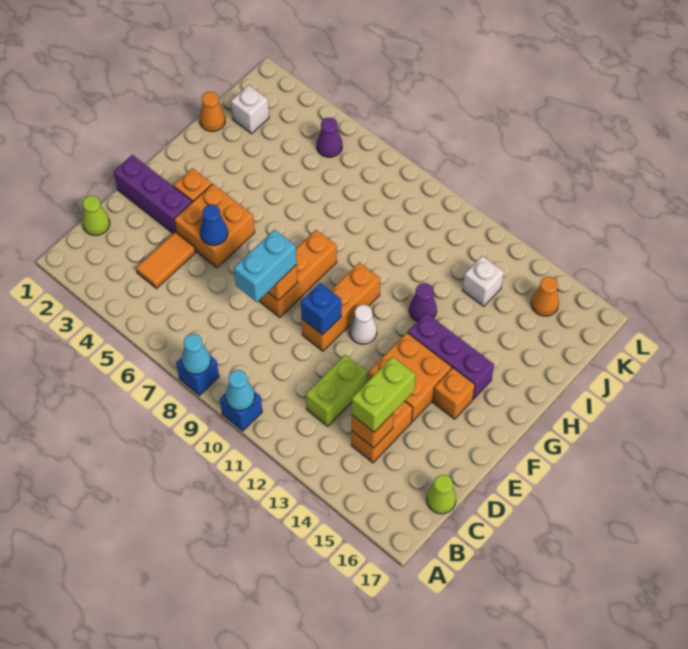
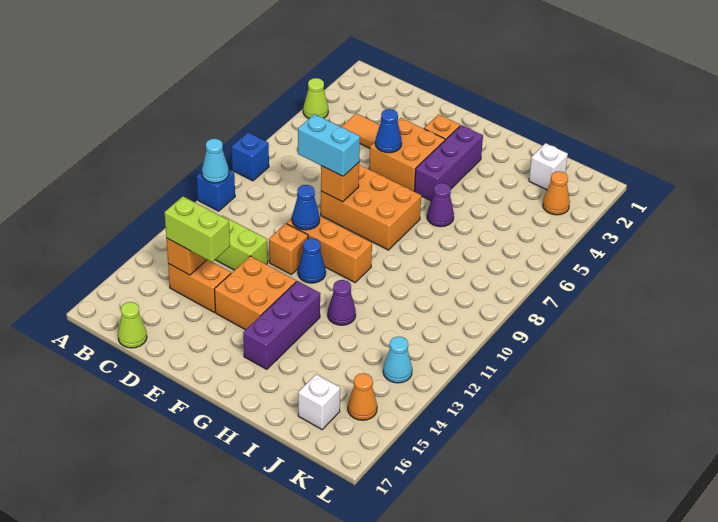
cyan 1x1 cone [182,334,211,374] -> cyan 1x1 cone moved to [383,337,412,383]
lime 1x1 cone [82,196,110,235] -> lime 1x1 cone moved to [303,78,328,119]
purple 1x3 brick [114,155,192,233] -> purple 1x3 brick moved to [415,125,483,201]
orange 1x3 brick [260,230,337,317] -> orange 2x3 brick [321,165,421,250]
blue 1x1 brick [301,283,341,335] -> blue 1x1 cone [292,185,320,230]
white 1x1 cone [349,305,377,344] -> blue 1x1 cone [298,238,326,283]
orange 1x1 brick [433,368,475,419] -> orange 1x1 brick moved to [269,223,308,274]
orange 1x1 cone [200,92,225,131] -> orange 1x1 cone moved to [543,171,570,215]
white 1x1 brick [463,256,504,306] -> white 1x1 brick moved to [298,374,340,429]
purple 1x1 cone [317,117,342,157] -> purple 1x1 cone moved to [427,183,454,227]

